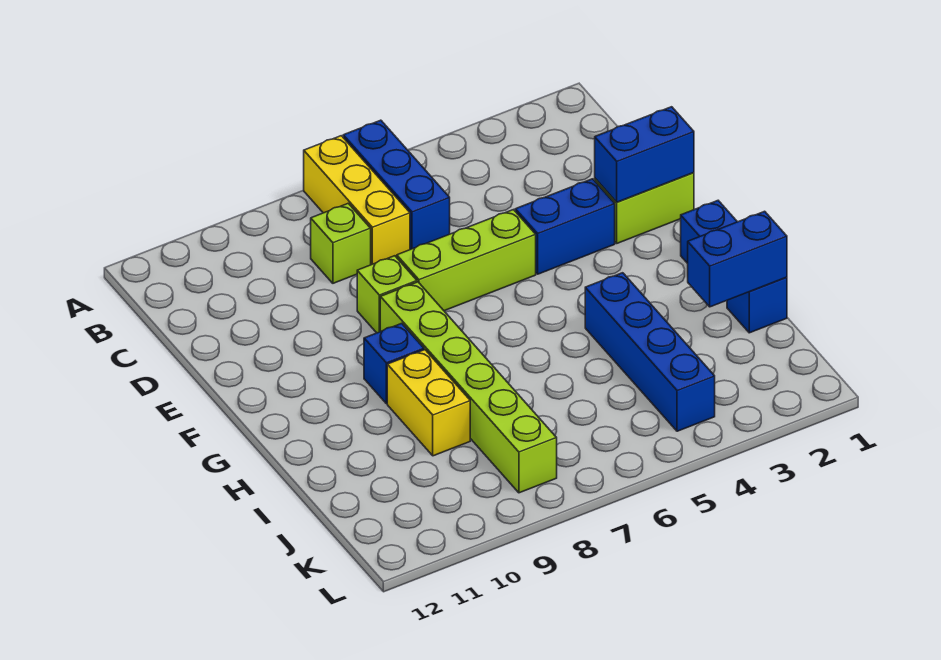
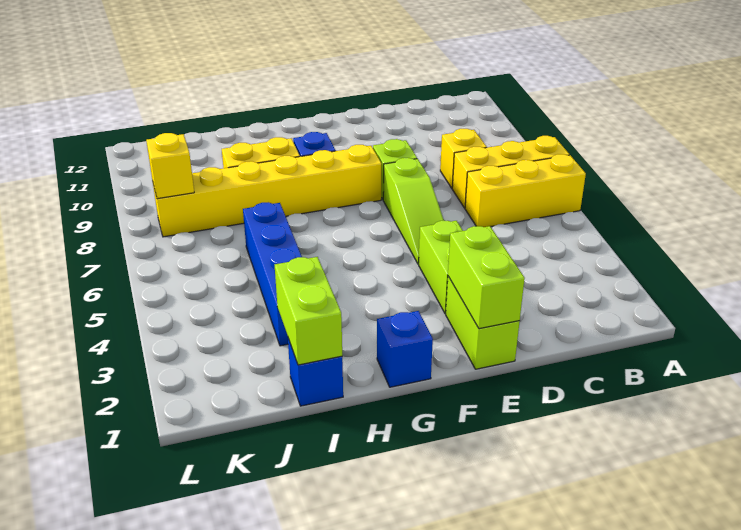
blue 1x3 brick [343,120,450,250] -> yellow 1x3 brick [465,154,586,227]
lime 1x1 brick [311,203,371,283] -> yellow 1x1 brick [440,129,487,188]
blue 1x2 brick [595,107,694,202] -> lime 1x2 brick [448,226,525,329]
blue 1x2 brick [515,179,615,274] -> lime 1x2 brick [419,221,463,314]
lime 1x3 brick [397,210,536,311] -> lime 1x3 slope [383,158,444,264]
lime 1x6 brick [380,282,557,493] -> yellow 1x6 brick [153,145,381,237]
blue 1x4 brick [585,273,715,431] -> blue 1x4 brick turned to [243,202,302,346]
blue 1x2 brick [688,211,787,307] -> lime 1x2 brick [275,257,342,365]
none -> yellow 1x1 brick [146,133,194,199]

